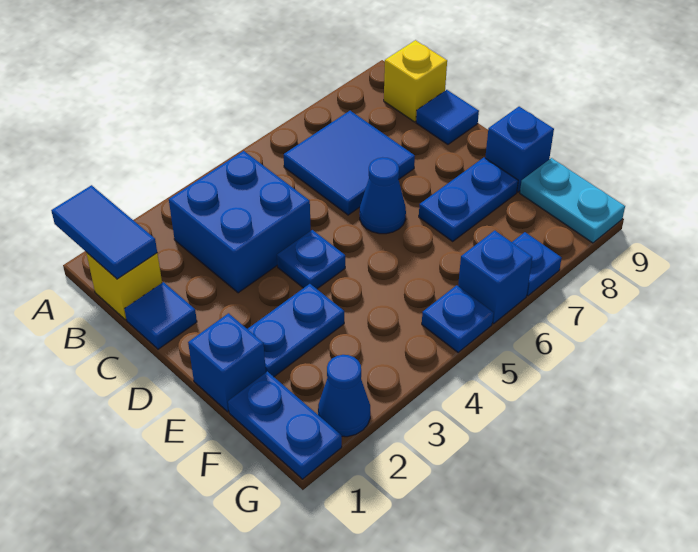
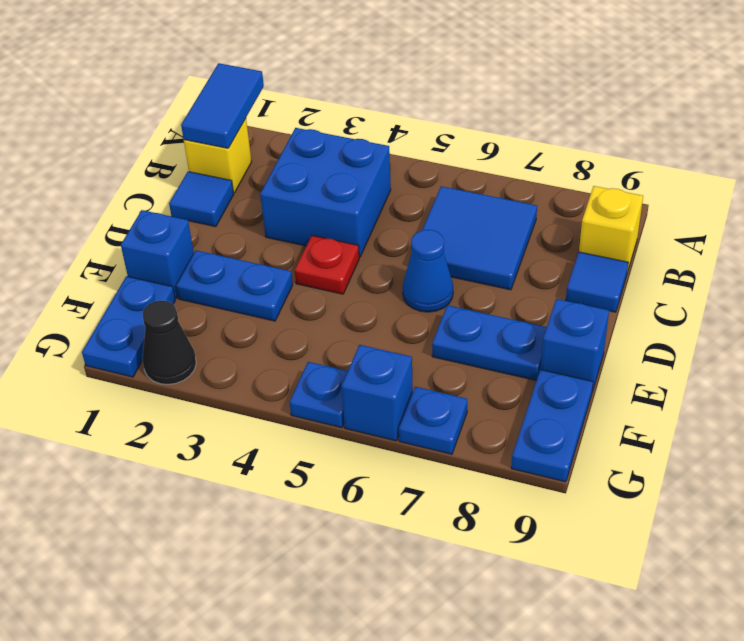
blue 1x1 plate [277,230,345,289] -> red 1x1 plate [295,236,359,294]
cyan 1x2 plate [520,158,625,243] -> blue 1x2 plate [511,369,593,482]
blue 1x1 cone [318,355,370,437] -> black 1x1 cone [143,300,196,385]

